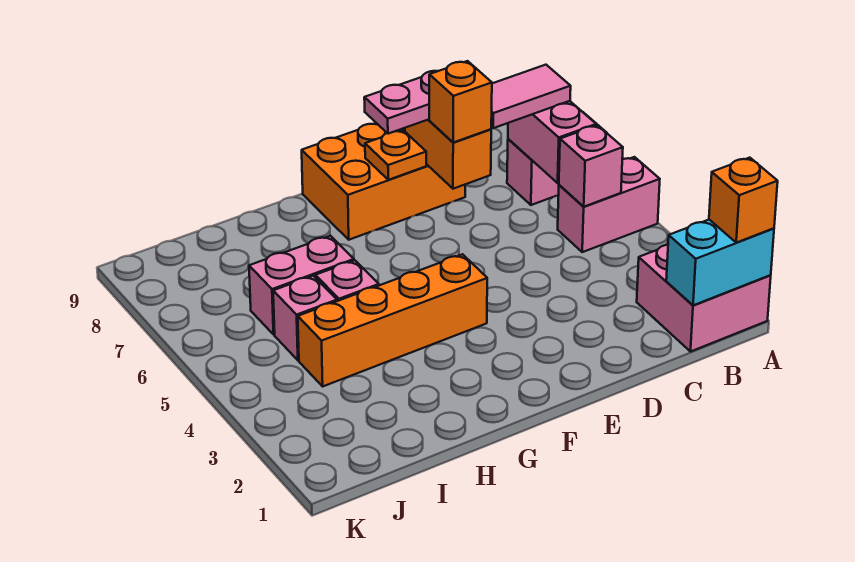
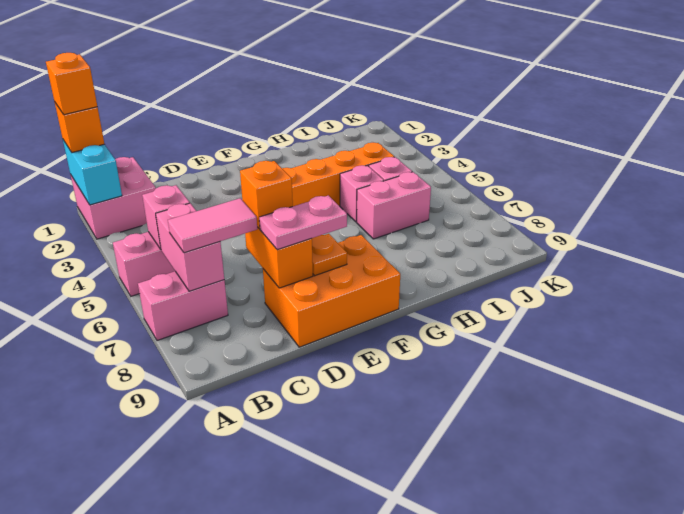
cyan 1x2 brick [666,220,774,305] -> cyan 1x2 brick turned to [63,140,122,205]
none -> orange 1x1 brick [46,53,97,115]

